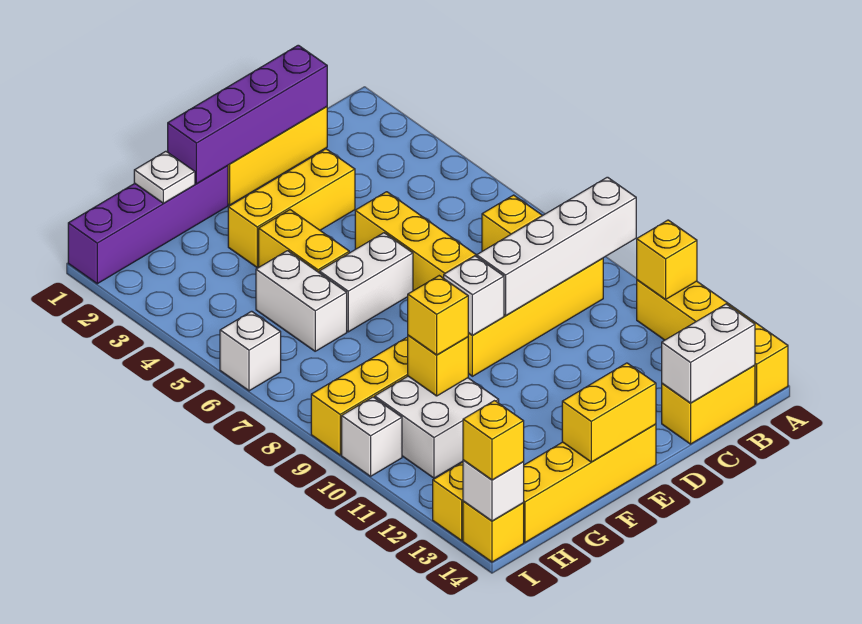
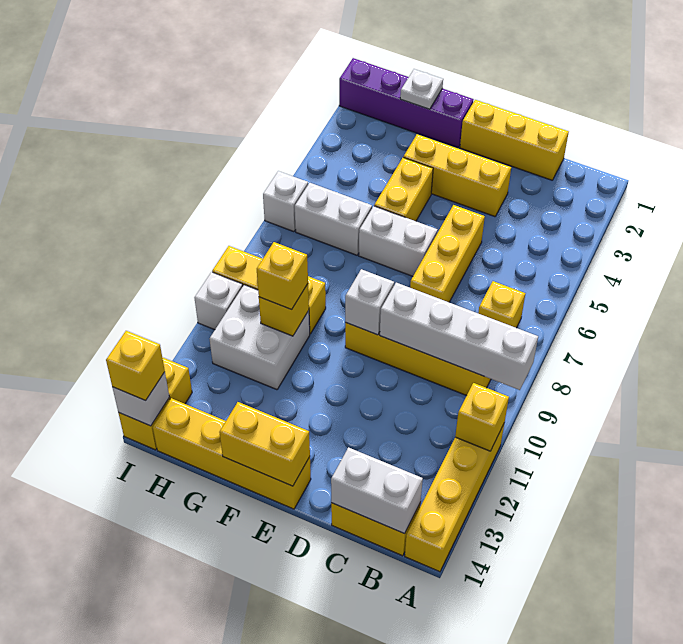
purple 1x4 brick [168,45,327,184] -> none
white 1x2 brick [256,251,347,351] -> white 1x2 brick turned to [295,183,372,255]

